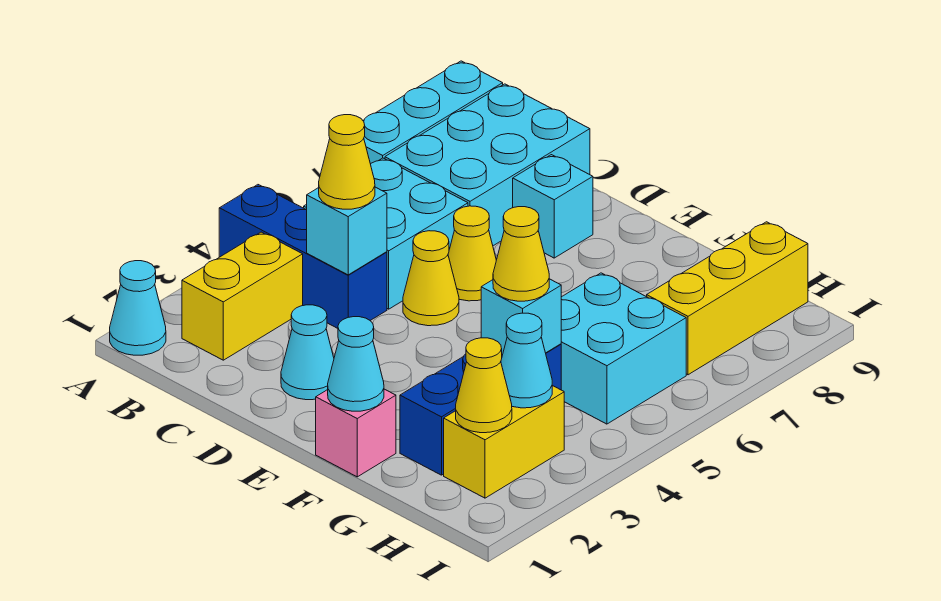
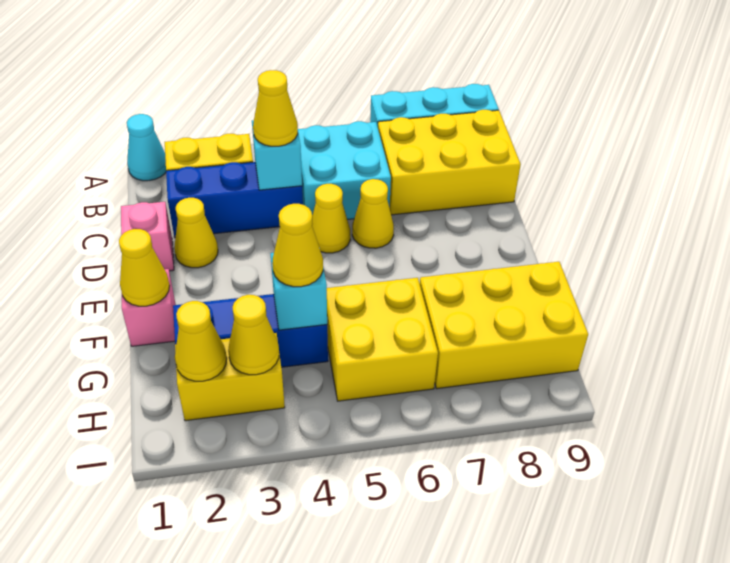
blue 1x3 brick [219,185,387,328] -> blue 1x3 brick turned to [166,162,303,238]
cyan 2x3 brick [385,84,590,246] -> yellow 2x3 brick [378,110,521,215]
none -> pink 1x1 brick [121,202,174,271]
cyan 1x1 cone [281,305,334,400] -> yellow 1x1 cone [174,198,218,268]
cyan 1x1 brick [513,155,593,258] -> none
cyan 1x1 cone [328,317,384,411] -> yellow 1x1 cone [119,229,170,306]
cyan 2x2 brick [561,273,686,424] -> yellow 2x2 brick [327,278,438,401]
cyan 1x1 cone [501,313,552,408] -> yellow 1x1 cone [228,295,279,375]
yellow 1x3 brick [647,222,808,375] -> yellow 2x3 brick [420,262,588,389]

